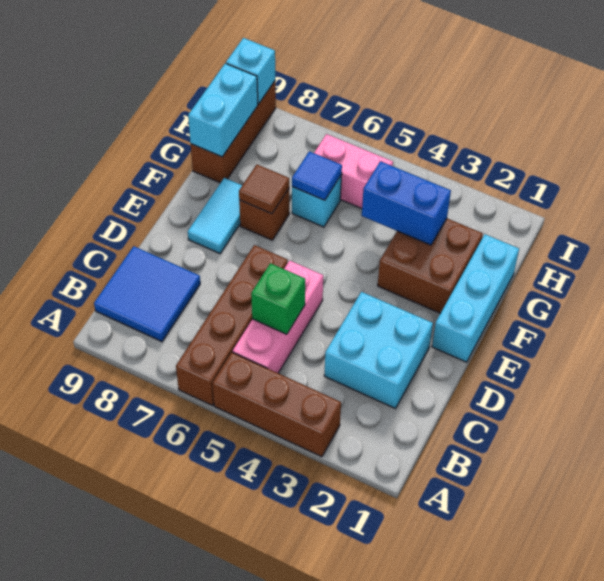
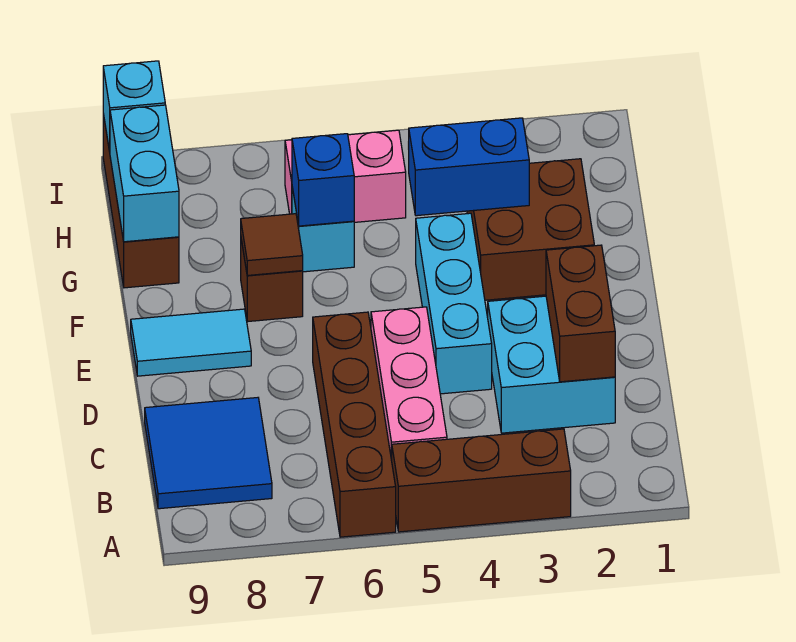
none -> brown 1x2 brick [546,245,615,382]
green 1x1 brick [251,263,305,334] -> none
cyan 1x3 brick [432,234,519,362] -> cyan 1x3 brick moved to [416,213,492,394]
cyan 1x2 tile [188,178,242,253] -> cyan 1x2 tile turned to [131,309,251,376]
blue 1x1 tile [292,151,342,200] -> blue 1x1 brick [292,134,354,226]

